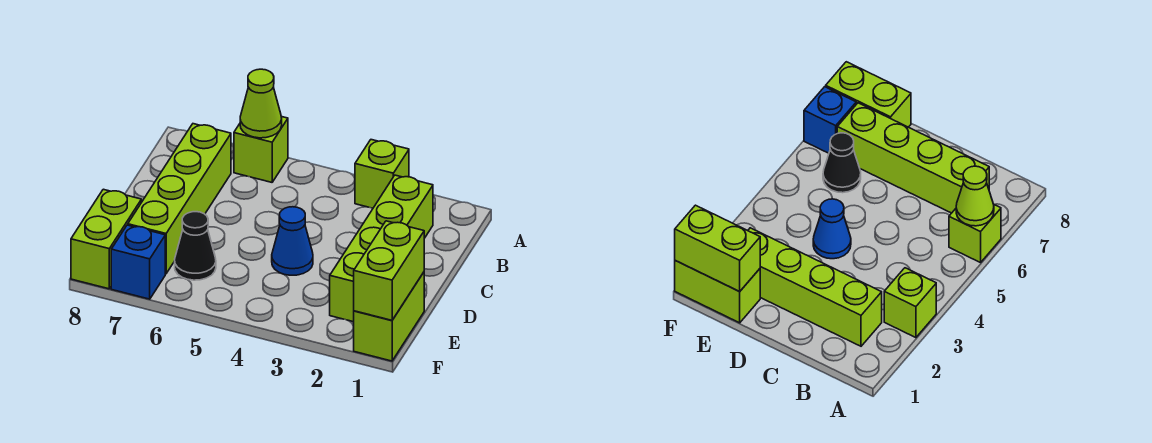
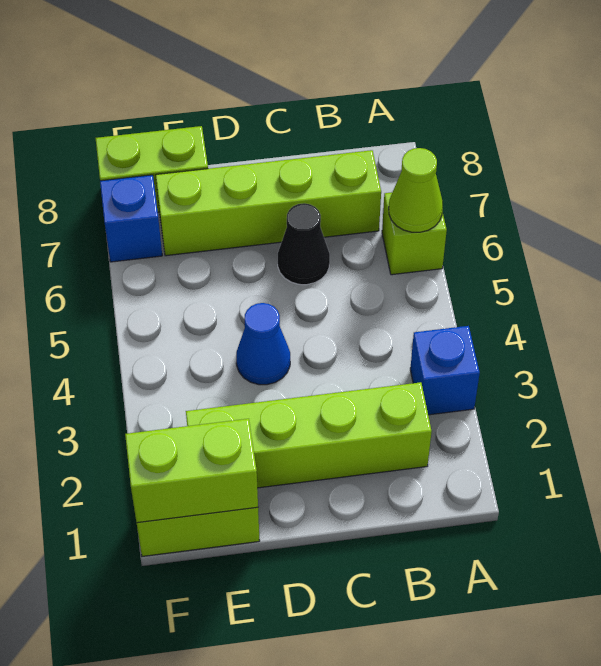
lime 1x1 brick [355,140,409,208] -> blue 1x1 brick [410,326,480,415]
black 1x1 cone [175,212,216,280] -> black 1x1 cone moved to [278,203,330,285]

